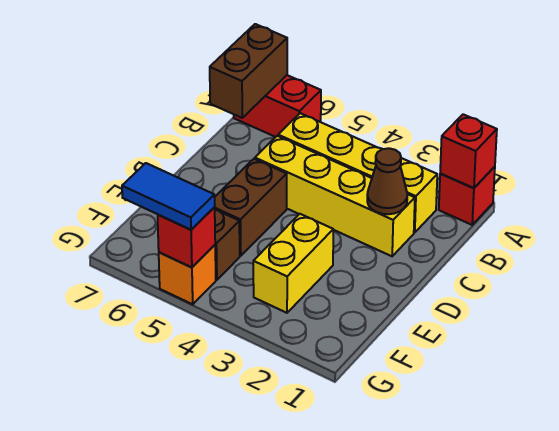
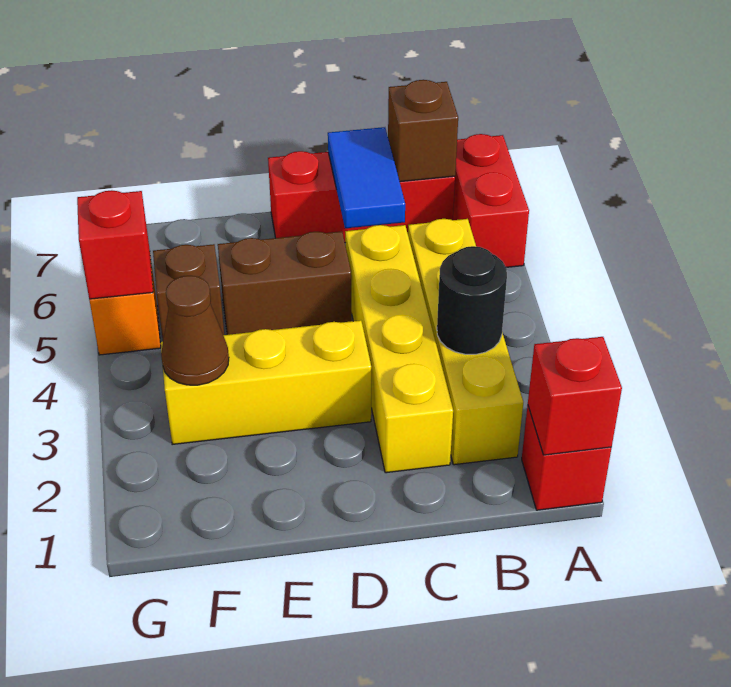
brown 1x2 brick [210,24,287,118] -> brown 1x1 brick [388,80,458,182]
none -> black 1x1 round brick [437,246,507,354]
none -> red 1x3 brick [268,151,455,243]
brown 1x1 cone [367,148,407,214] -> brown 1x1 cone moved to [161,276,229,385]
yellow 1x2 brick [253,214,333,313] -> yellow 1x3 brick [161,320,371,445]
blue 1x2 tile [122,163,215,230] -> blue 1x2 tile moved to [328,127,405,228]

